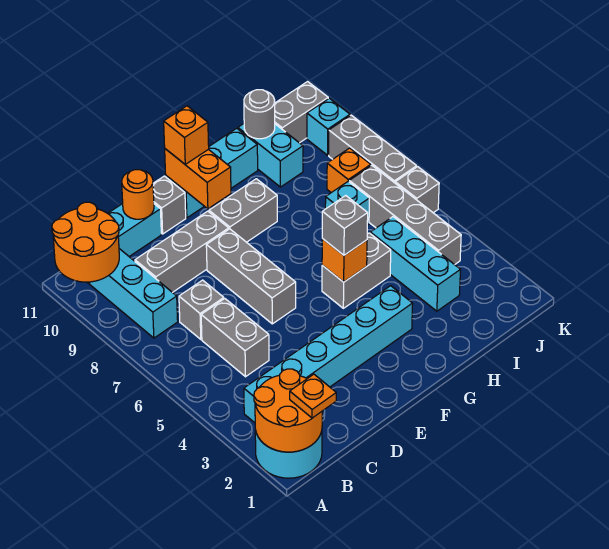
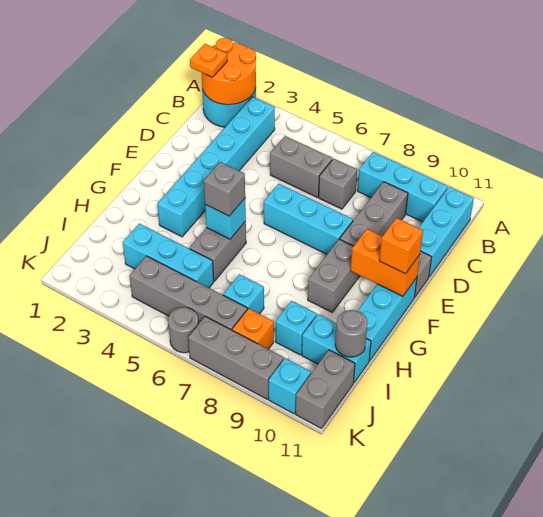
orange 2x2 round brick [52,202,119,282] -> none
orange 1x1 round brick [122,170,154,219] -> none
grey 1x3 brick [206,229,296,324] -> cyan 1x3 brick [264,184,353,254]
orange 1x1 brick [322,239,367,282] -> cyan 1x1 brick [205,198,246,239]
none -> cyan 1x1 brick [276,301,317,355]
grey 1x1 brick [395,167,439,213] -> grey 1x1 round brick [168,307,198,353]

